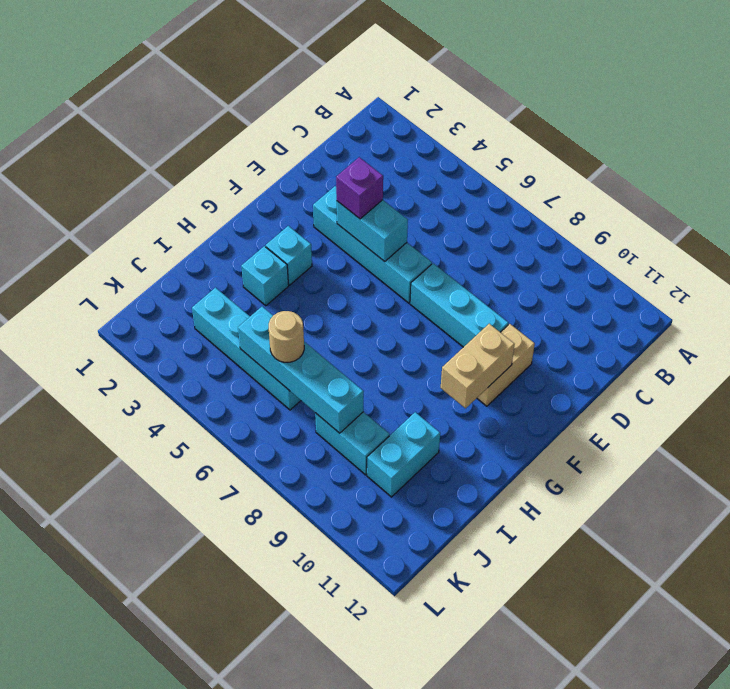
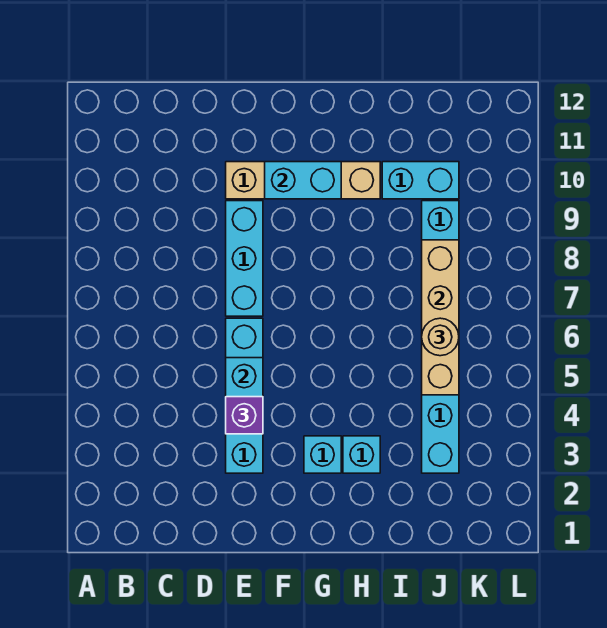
tan 1x2 brick [477,324,535,406] -> tan 1x4 brick [226,162,380,199]
tan 1x2 brick [441,324,515,408] -> cyan 1x2 brick [265,162,341,199]
cyan 1x4 brick [238,307,364,433] -> tan 1x4 brick [422,240,459,395]

